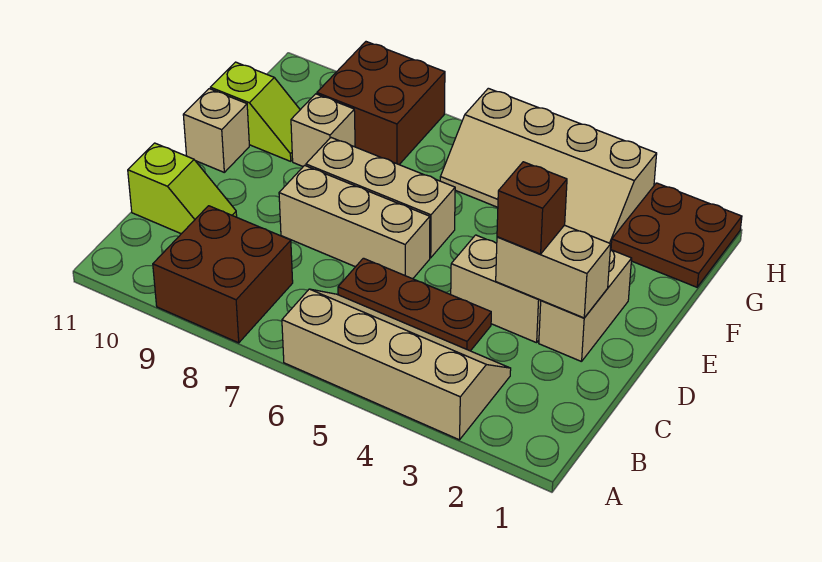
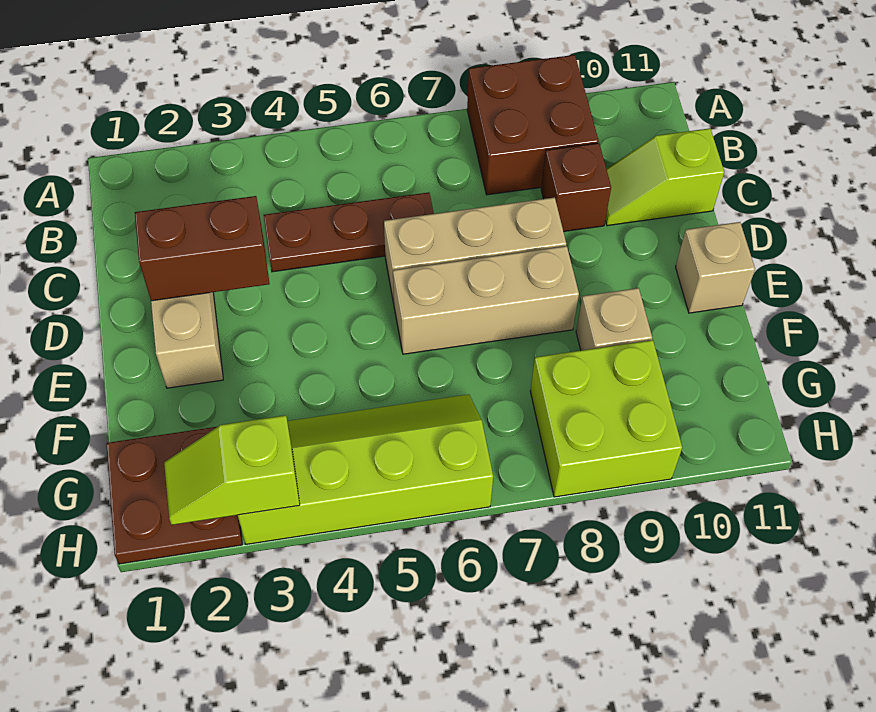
tan 2x4 slope [282,289,511,440] -> none
tan 1x2 brick [496,225,611,318] -> brown 1x2 brick [135,196,269,301]
tan 1x2 brick [451,235,541,343] -> none
brown 1x1 brick [497,162,567,254] -> brown 1x1 brick moved to [541,143,611,232]
lime 1x2 slope [210,62,300,161] -> lime 1x2 slope moved to [164,415,300,525]
tan 2x4 slope [440,88,657,249] -> lime 2x4 slope [238,394,493,544]
brown 2x2 brick [317,42,445,164] -> lime 2x2 brick [530,340,682,497]

